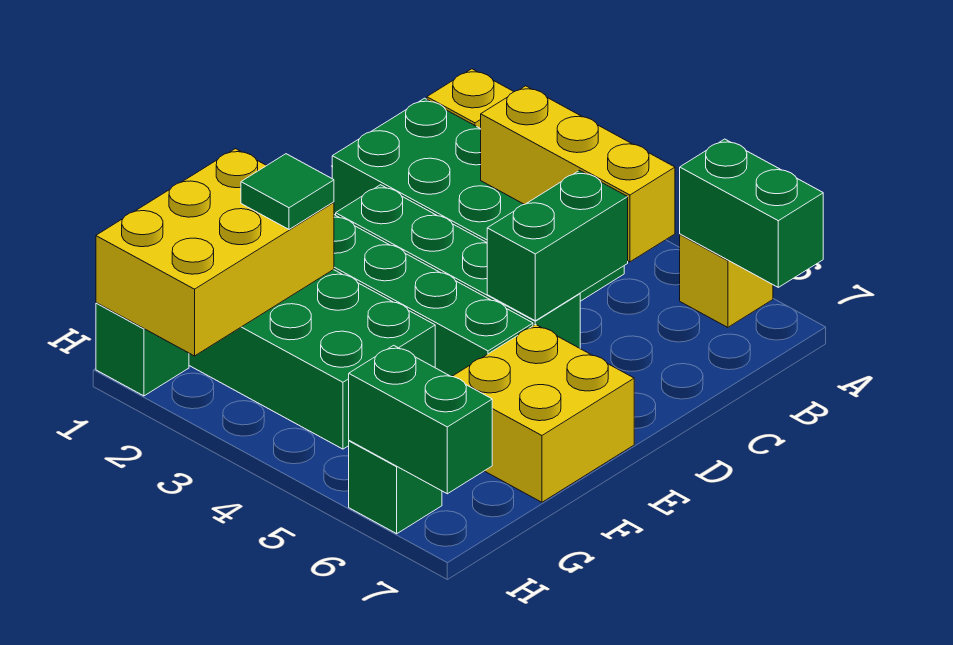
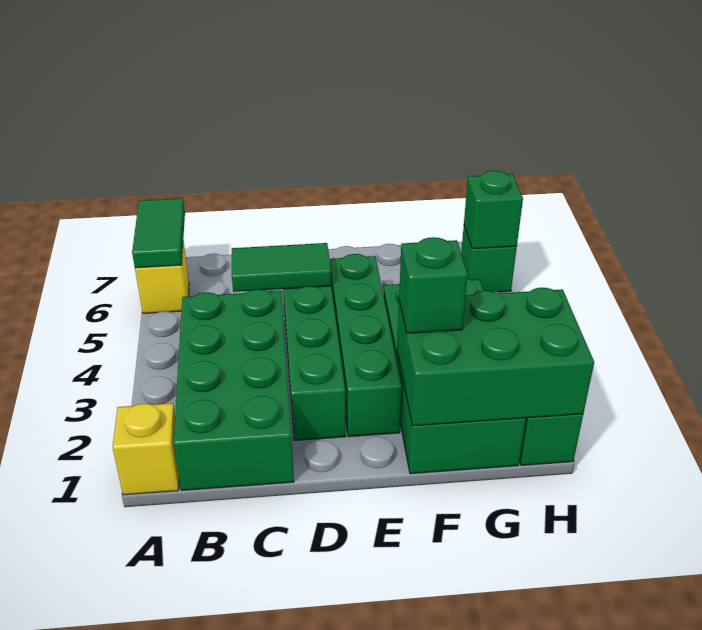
green 1x2 brick [680,139,823,287] -> green 1x2 tile [132,198,185,268]
yellow 1x3 brick [481,86,675,262] -> none
green 1x2 brick [487,170,628,321] -> green 1x2 tile [232,243,331,292]
yellow 2x2 brick [452,324,634,502] -> none
yellow 2x3 brick [96,149,334,356] -> green 2x3 brick [397,288,594,426]
green 1x1 tile [241,154,334,229] -> green 1x1 brick [399,237,468,333]
green 1x2 brick [349,345,492,494] -> green 1x1 brick [464,171,523,249]

